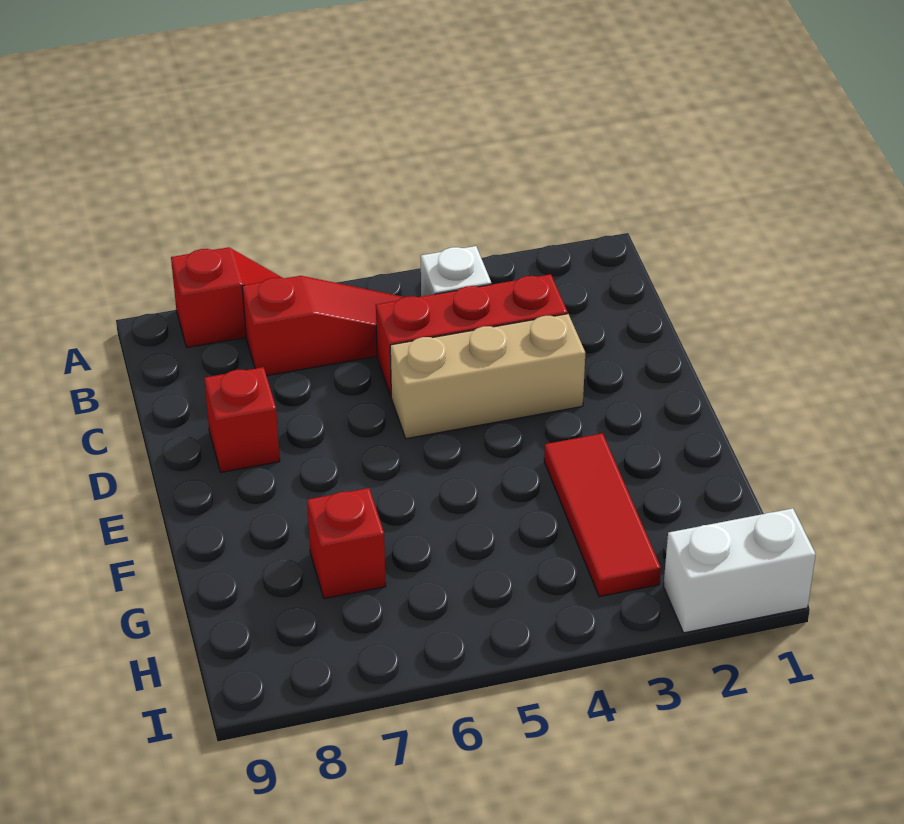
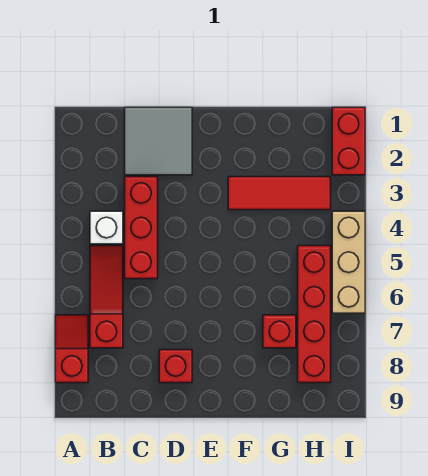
none -> grey 2x2 tile [125,107,192,175]
tan 1x3 brick [390,314,585,439] -> tan 1x3 brick moved to [332,211,365,313]
none -> red 1x4 brick [298,246,331,383]
white 1x2 brick [663,508,816,633] -> red 1x2 brick [332,107,365,175]

